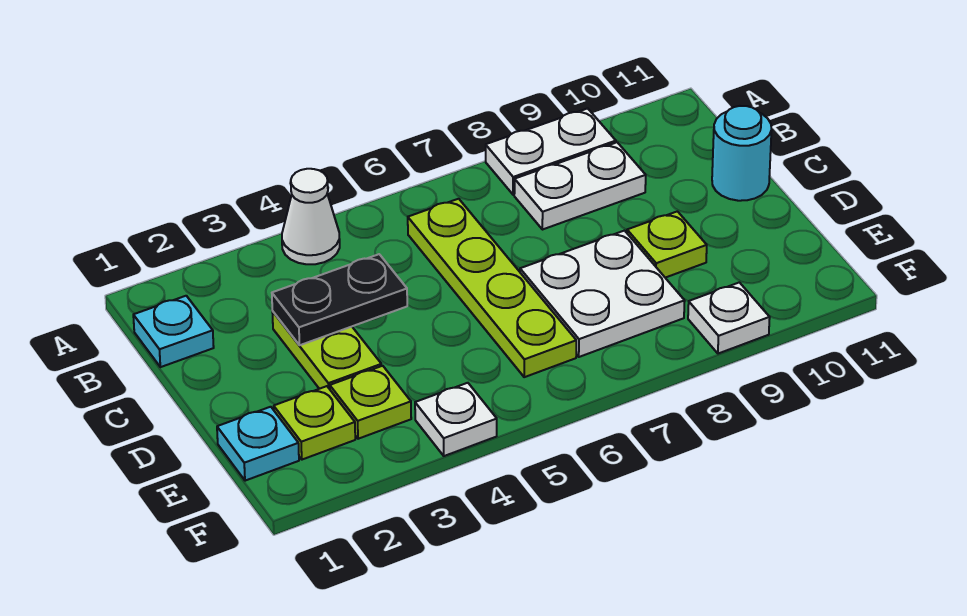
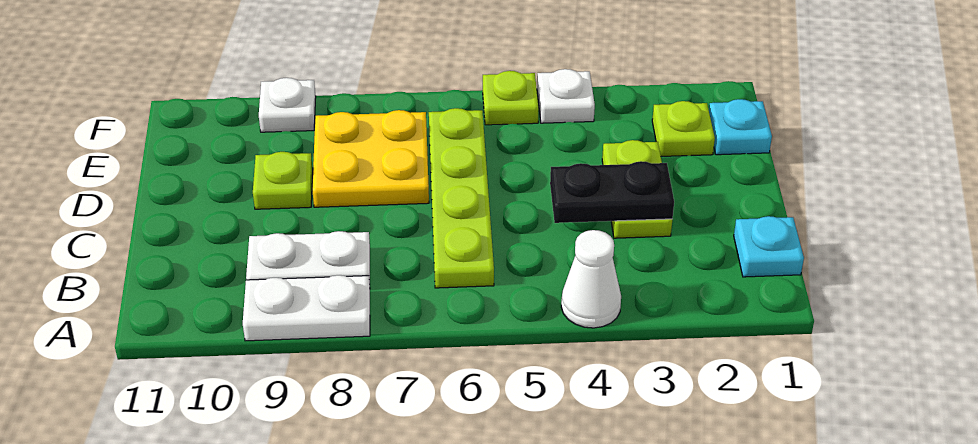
cyan 1x1 round brick [712,106,772,201] -> none
white 2x2 plate [520,231,685,357] -> yellow 2x2 plate [312,110,429,207]
lime 1x1 plate [330,366,411,439] -> lime 1x1 plate moved to [483,71,539,125]

